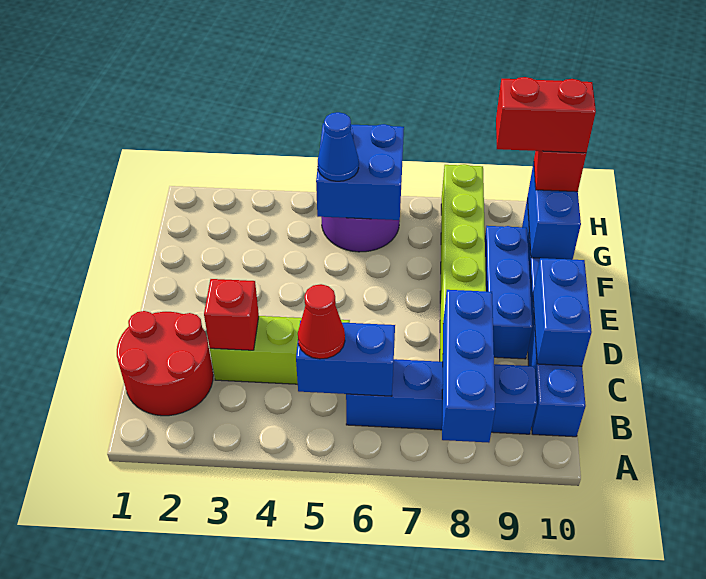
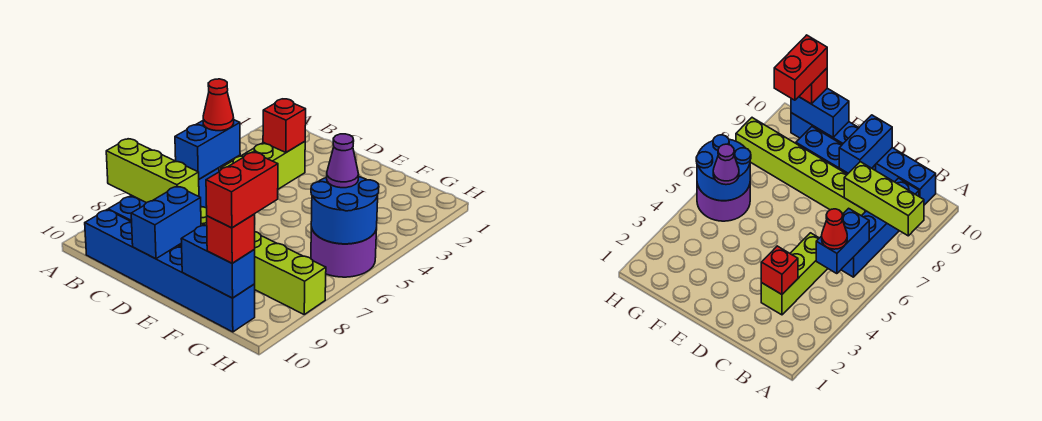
blue 1x3 brick [442,290,495,443] -> lime 1x3 brick [106,139,199,203]
red 2x2 round brick [117,311,213,416] -> none
blue 1x2 brick [533,258,592,366] -> blue 1x2 brick turned to [131,186,201,259]
blue 2x2 brick [316,123,404,220] -> blue 2x2 round brick [311,177,379,244]
blue 1x1 cone [318,112,359,181] -> purple 1x1 cone [327,134,359,188]

